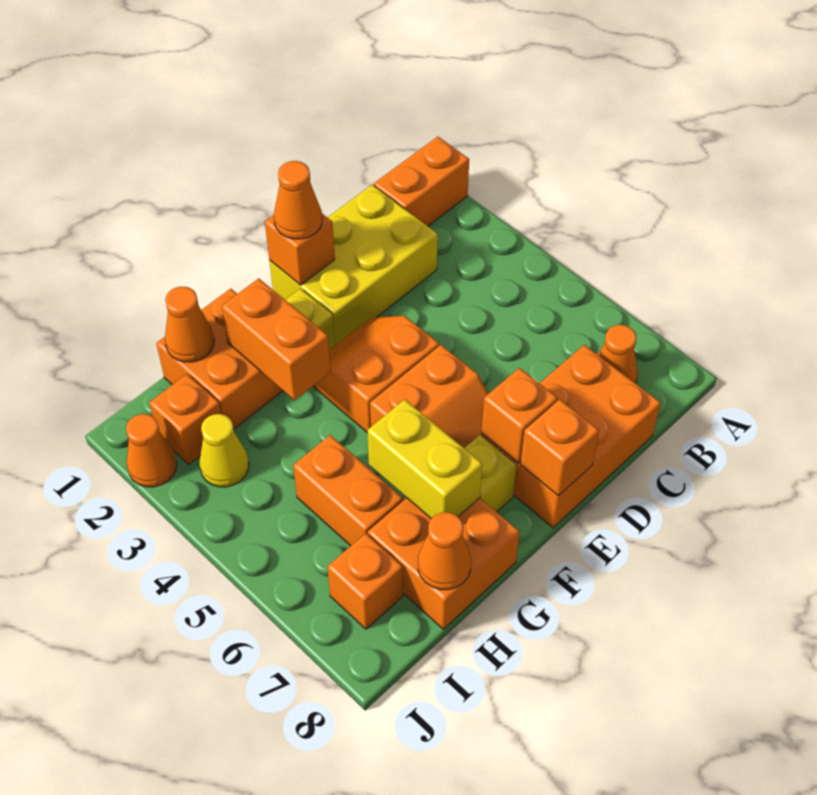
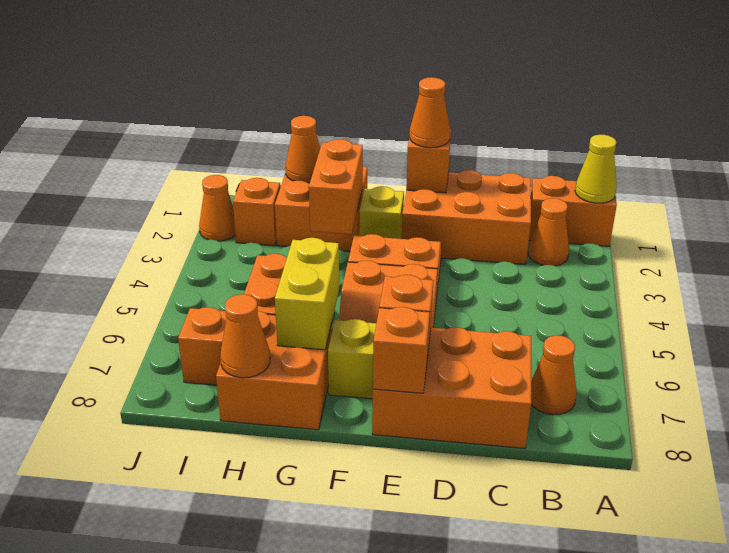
none -> orange 1x1 cone [528,198,569,266]
yellow 2x3 brick [269,185,438,345] -> orange 2x3 brick [402,170,531,264]
yellow 1x1 cone [199,414,249,487] -> yellow 1x1 cone moved to [575,135,617,203]

